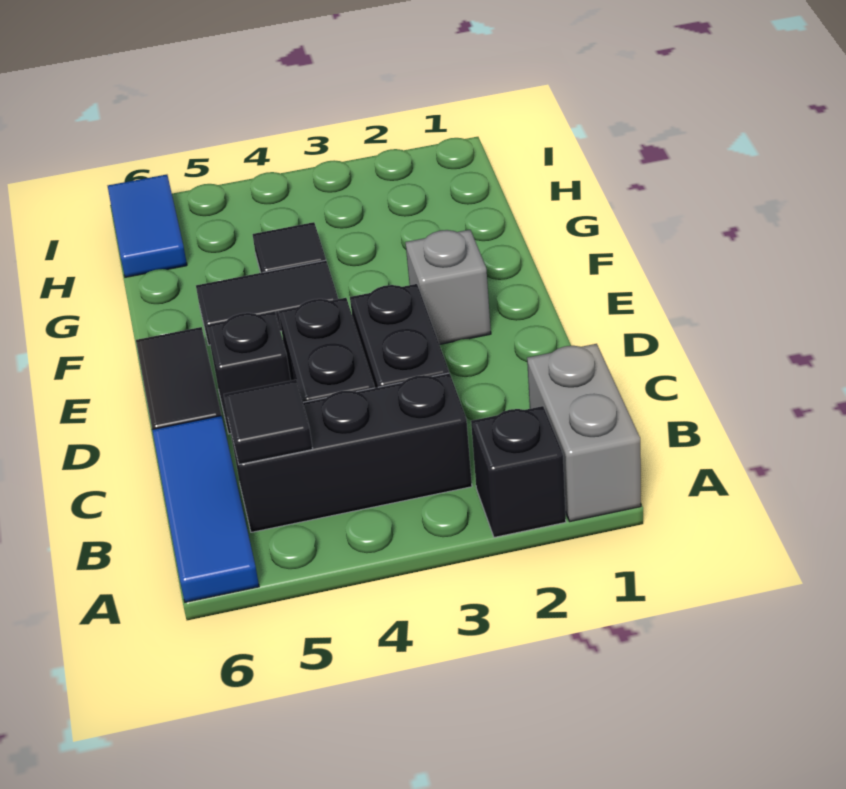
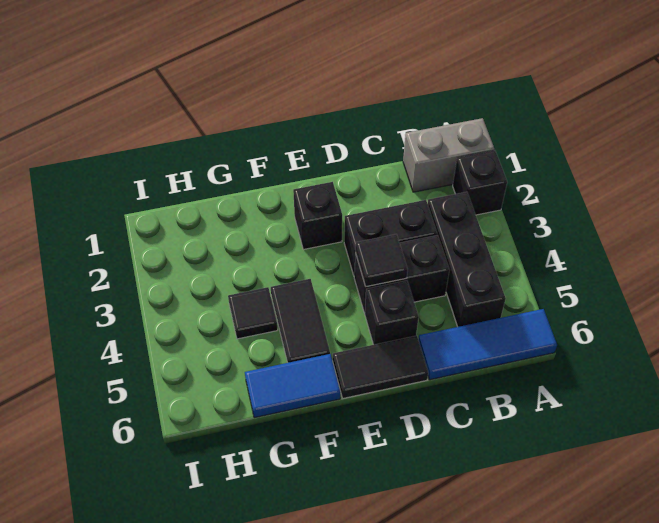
black 1x1 tile [224,380,313,464] -> black 1x1 tile moved to [355,234,408,287]
grey 1x1 brick [405,230,491,345] -> black 1x1 brick [293,182,342,250]
blue 1x2 tile [108,175,187,277] -> blue 1x2 tile moved to [245,354,341,418]

